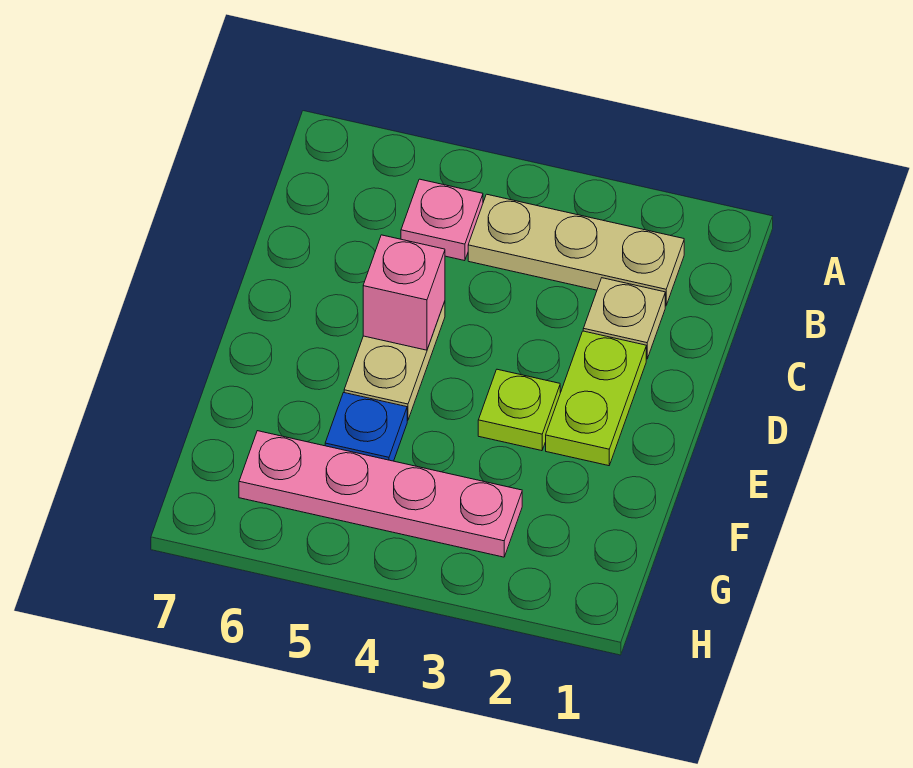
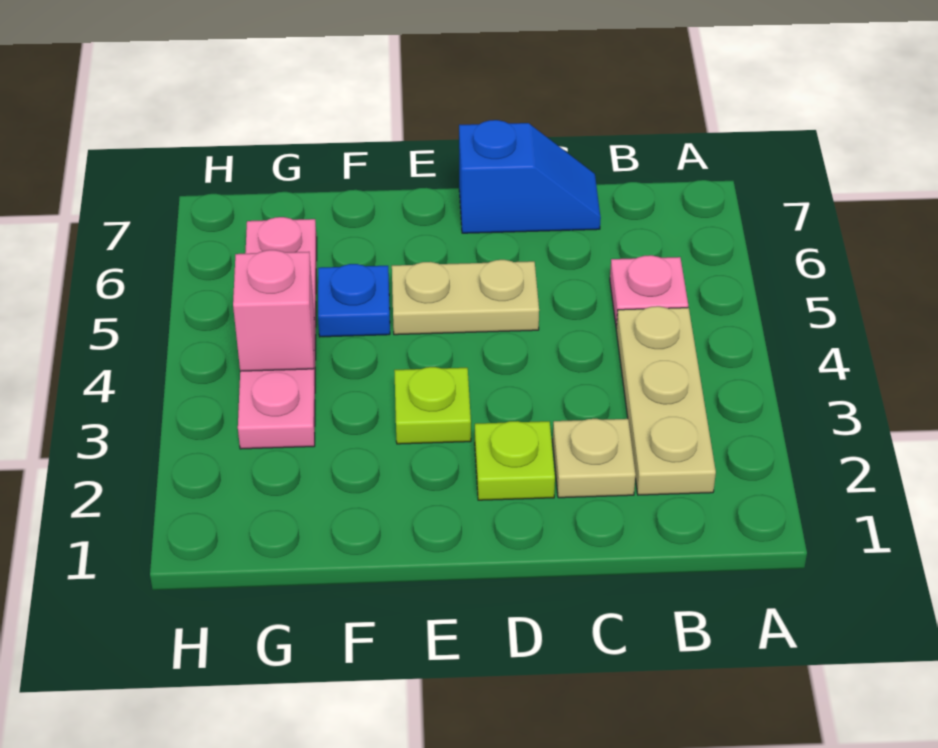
none -> blue 1x2 slope [459,120,601,233]
lime 1x2 plate [546,331,646,466] -> lime 1x1 plate [475,421,555,500]
pink 1x1 brick [363,235,445,350] -> pink 1x1 brick moved to [233,250,314,371]

